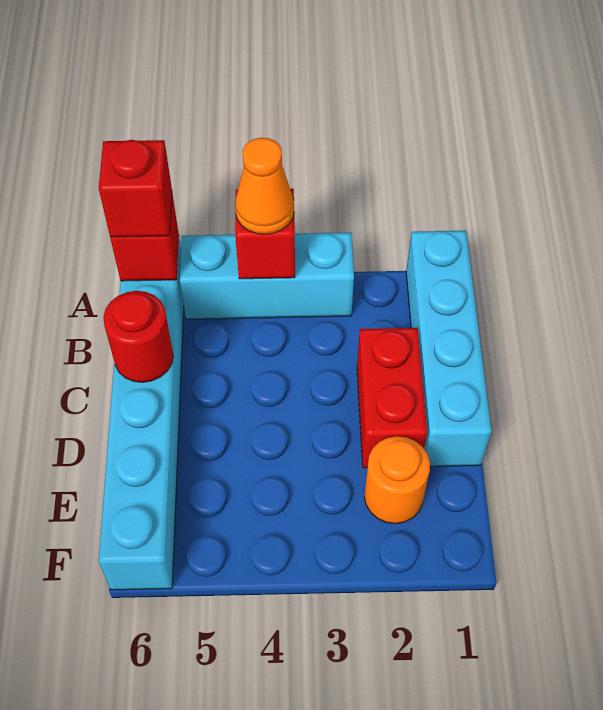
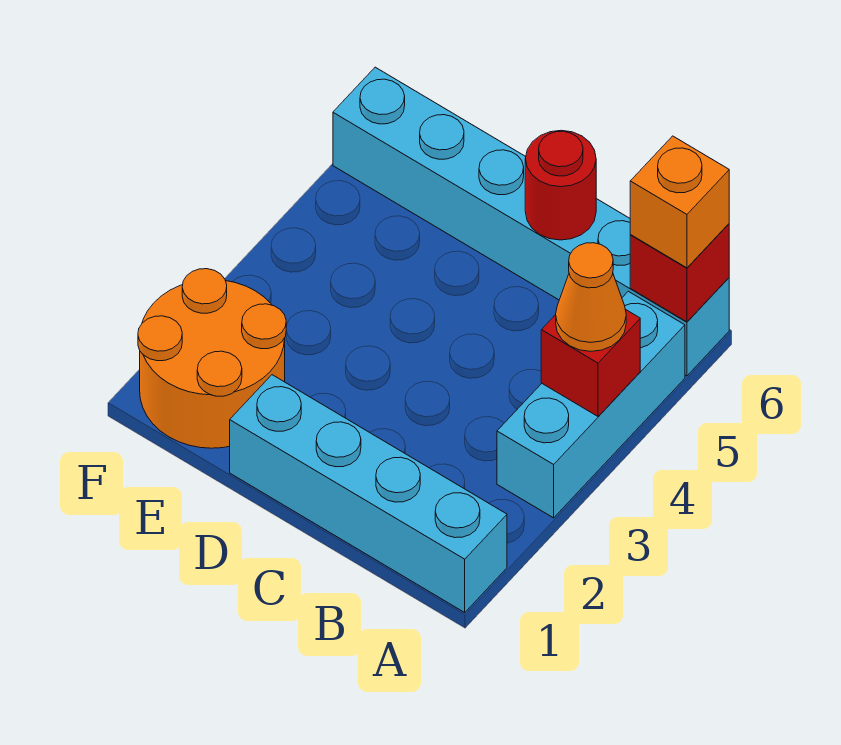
red 1x1 brick [99,140,172,237] -> orange 1x1 brick [630,136,729,268]
red 1x2 brick [357,328,427,468] -> none
orange 1x1 round brick [364,436,430,524] -> orange 2x2 round brick [138,269,286,448]

